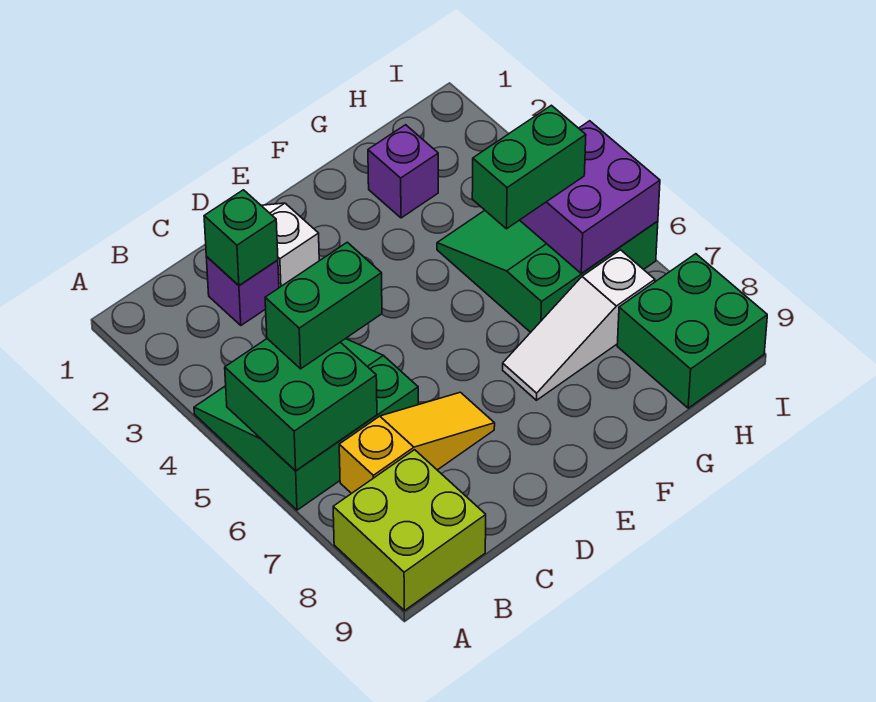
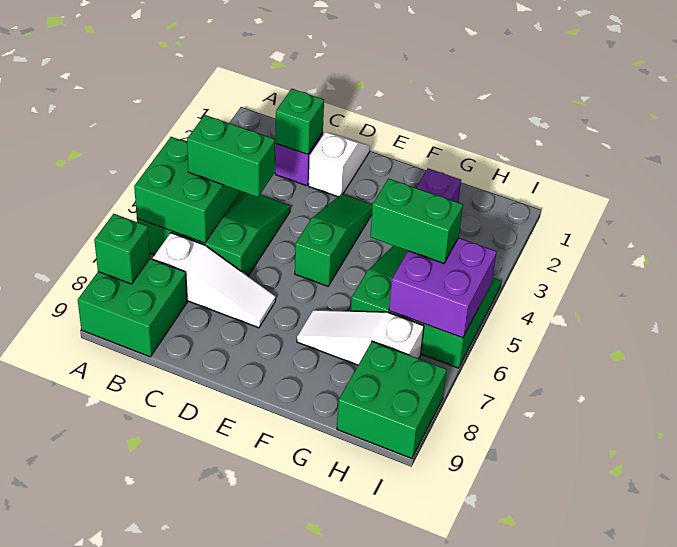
lime 2x2 brick [333,450,486,611] -> green 2x2 brick [78,259,187,357]
none -> green 1x1 brick [94,214,150,284]
yellow 1x3 slope [339,392,495,494] -> white 1x3 slope [153,233,276,328]
none -> green 1x3 slope [295,194,373,286]

